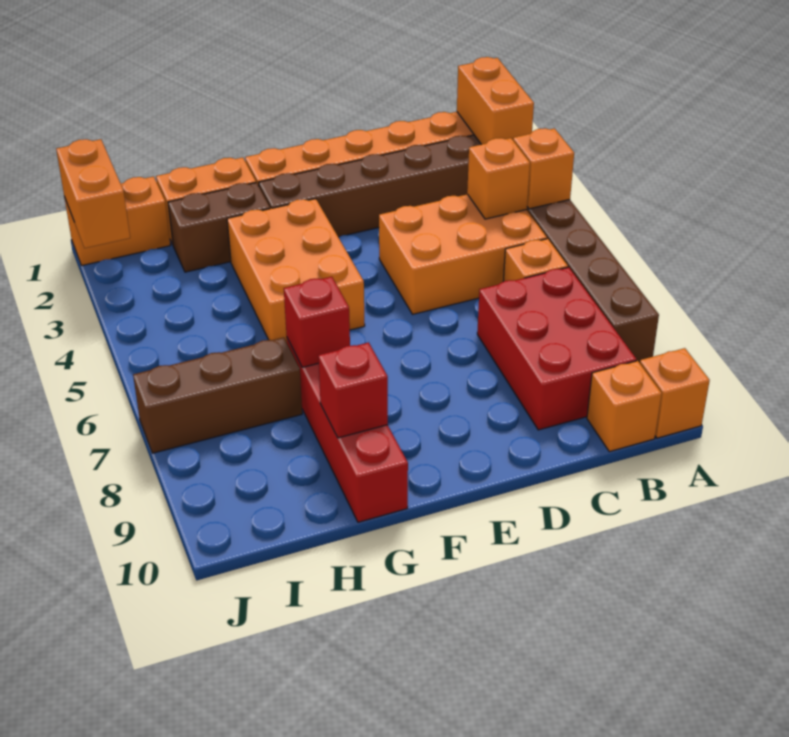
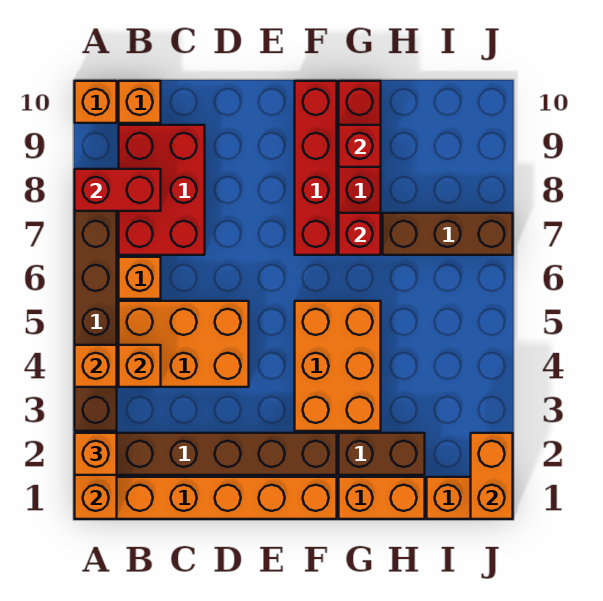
none -> orange 1x1 brick [75,433,117,475]
none -> red 1x2 brick [75,169,161,211]
none -> red 1x4 brick [295,81,337,255]

